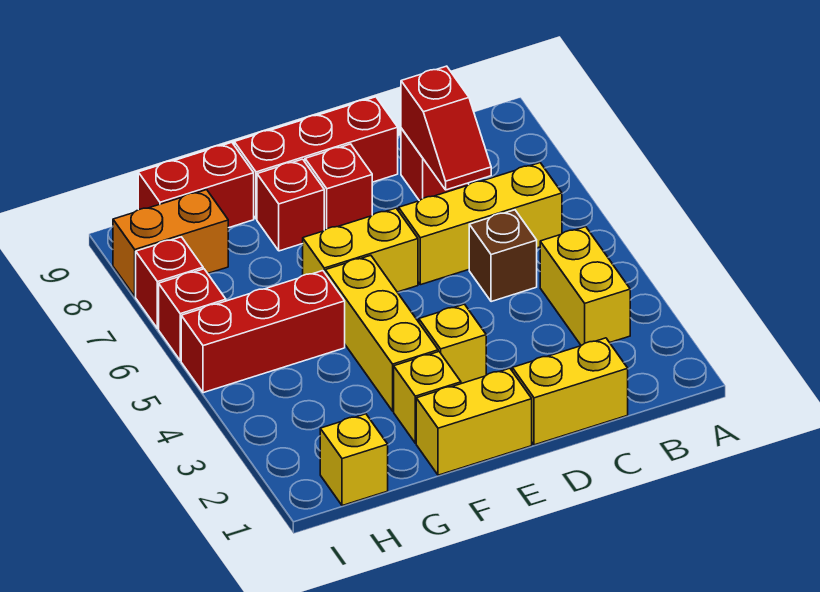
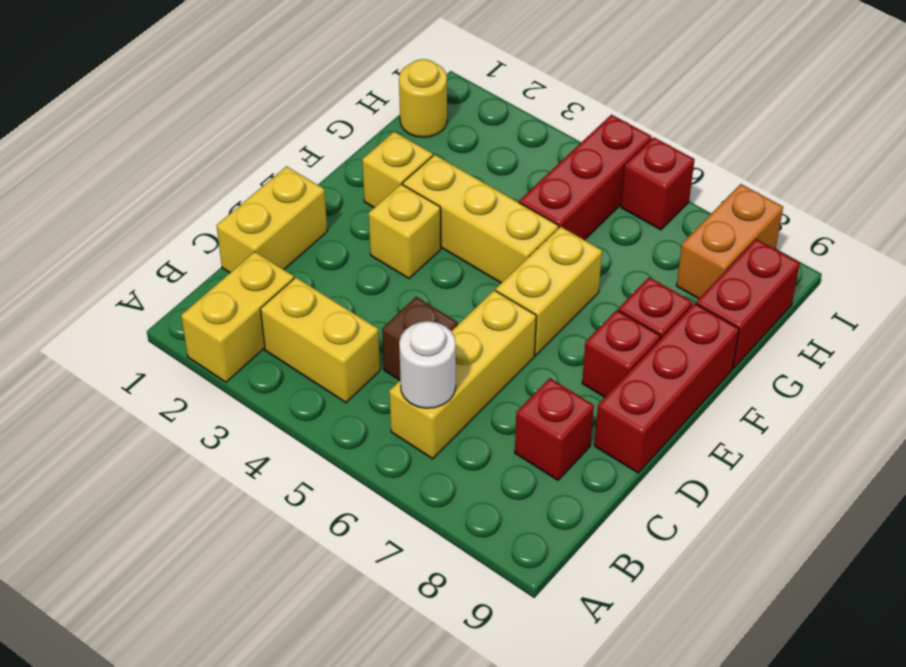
none -> white 1x1 round brick [399,321,456,408]
red 1x2 slope [401,66,491,190] -> none
yellow 1x2 brick [416,368,532,475] -> yellow 1x2 brick moved to [181,252,294,382]
yellow 1x1 brick [320,414,388,506] -> yellow 1x1 round brick [399,59,447,137]
red 1x1 brick [136,237,203,329] -> none

